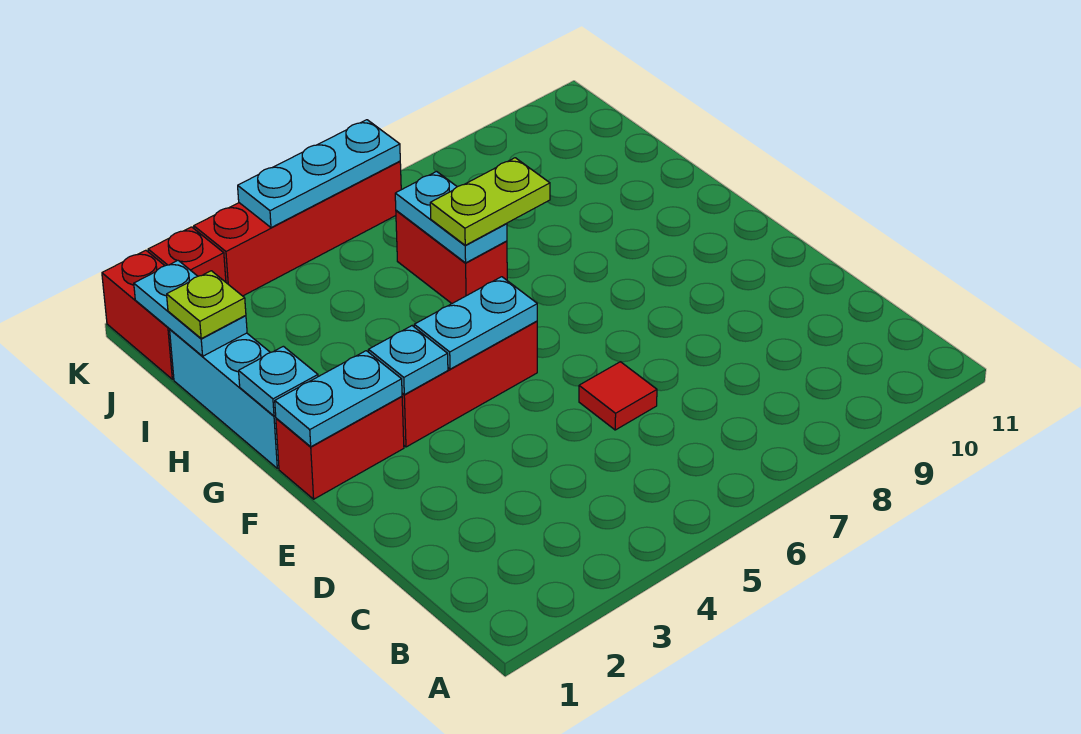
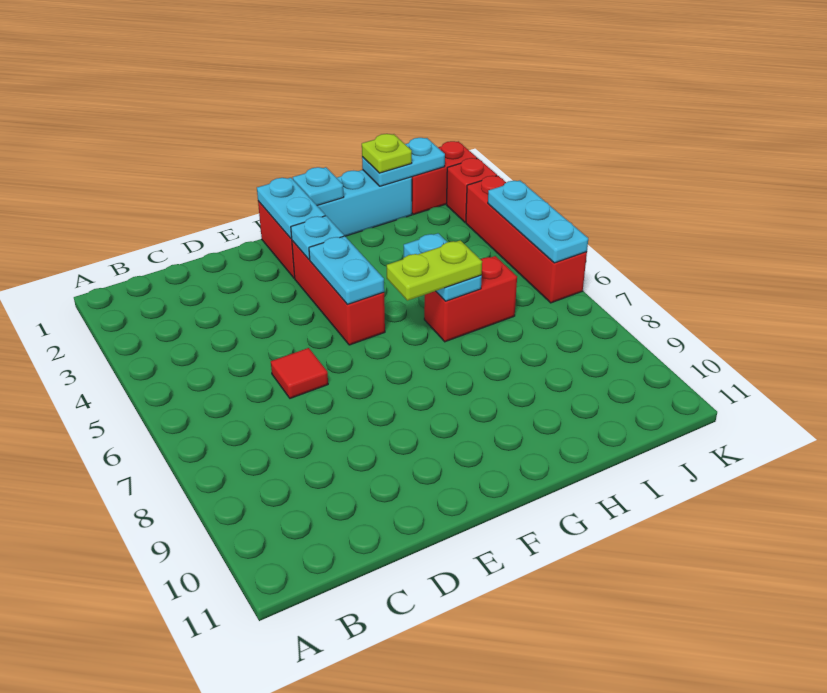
cyan 1x2 plate [395,172,507,263] -> cyan 1x2 plate turned to [404,233,482,301]
lime 1x2 plate [430,158,550,245] -> lime 1x2 plate turned to [387,240,482,301]

